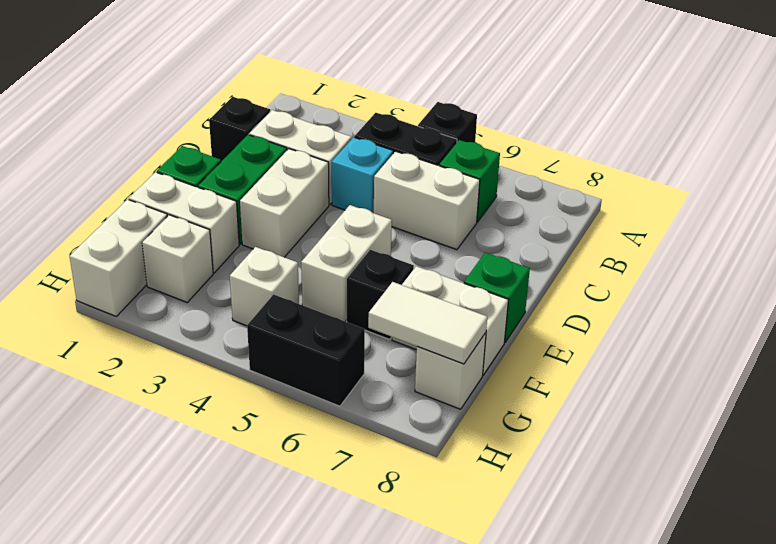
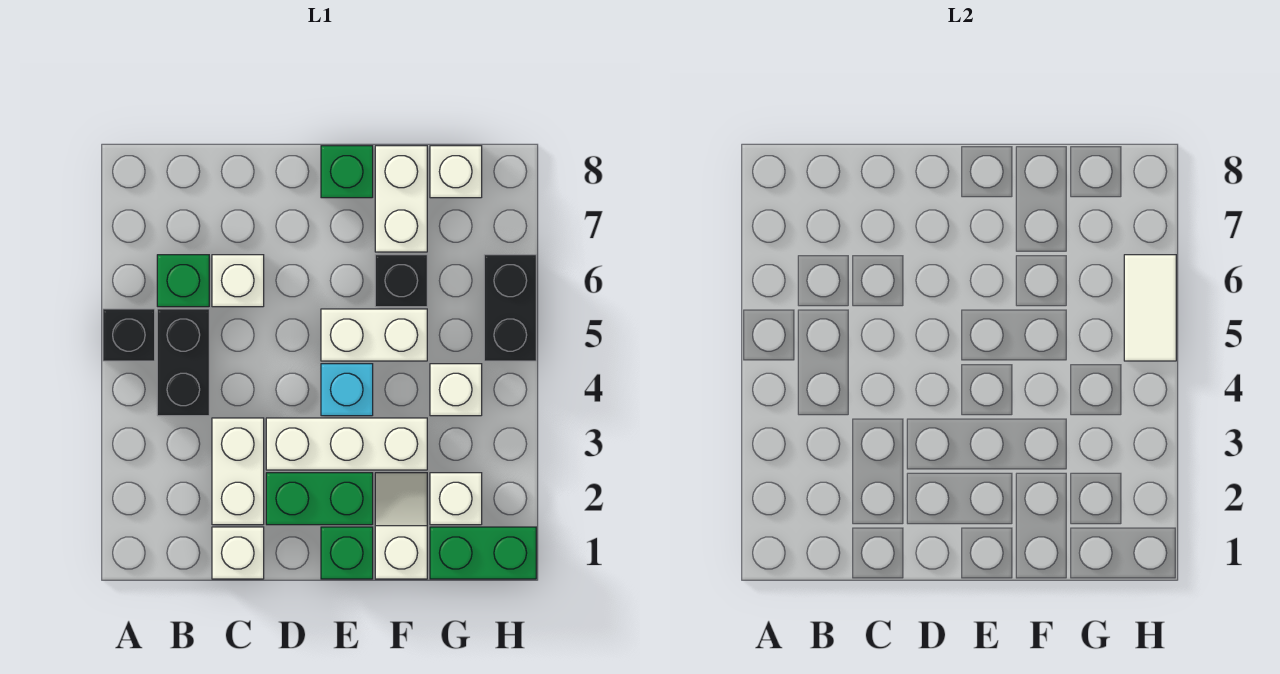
black 1x1 brick [209,97,270,161] -> white 1x1 brick [212,527,264,579]
cyan 1x1 brick [332,137,393,213] -> cyan 1x1 brick moved to [321,364,373,416]
white 1x2 brick [374,151,480,250] -> white 1x1 brick [212,255,264,307]
white 1x2 brick [240,149,329,257] -> white 1x3 brick [266,418,427,470]
white 1x2 brick [129,172,239,273] -> white 1x2 slope [375,473,427,579]
white 1x2 brick [70,199,167,316] -> green 1x2 brick [430,527,536,579]
white 1x2 tile [368,282,487,364] -> white 1x2 tile moved to [1124,255,1176,361]

